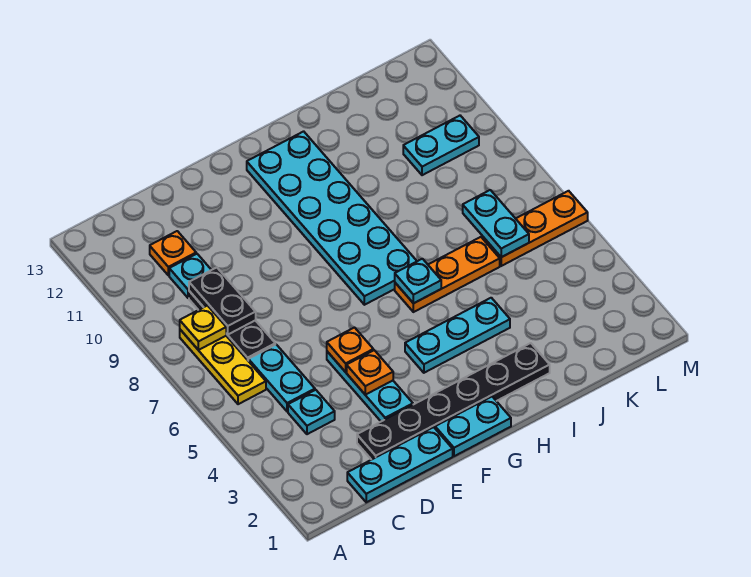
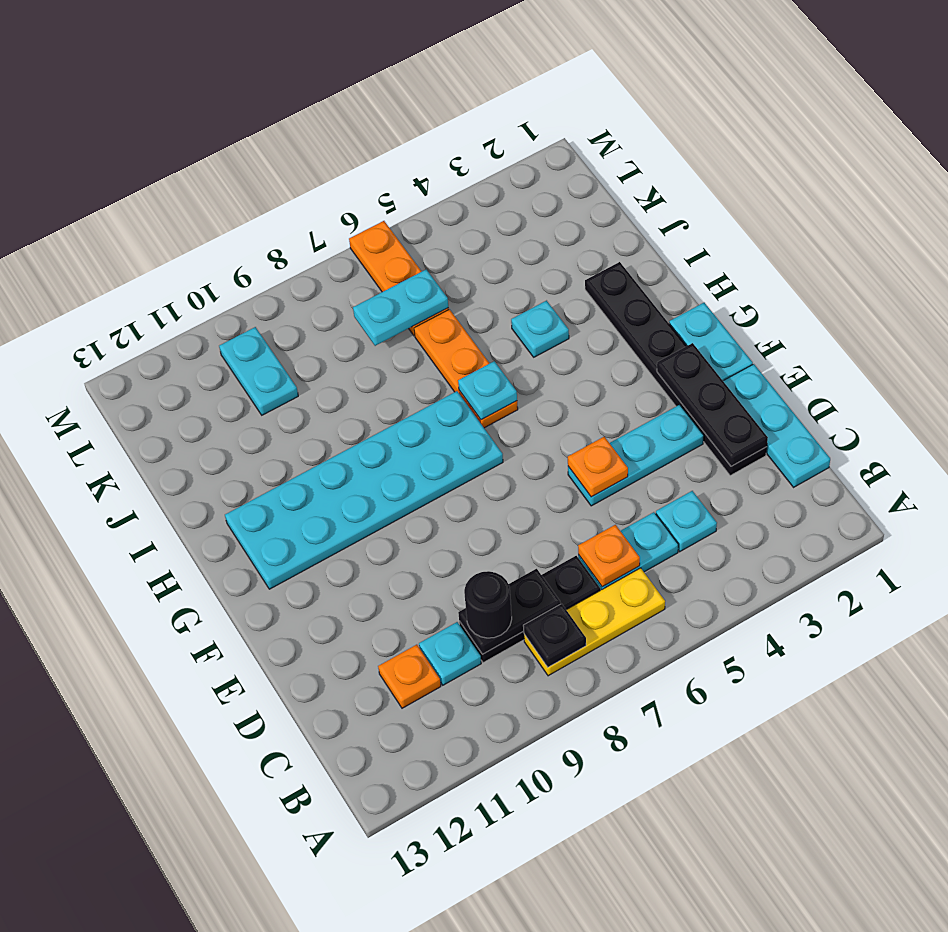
yellow 1x1 plate [180,306,226,350] -> black 1x1 plate [523,604,586,667]
none -> black 1x1 round brick [464,571,512,638]
none -> black 1x3 plate [657,343,768,466]
orange 1x1 plate [347,350,393,395] -> orange 1x1 plate moved to [578,525,640,587]
cyan 1x3 plate [405,298,510,373] -> cyan 1x1 plate [511,301,569,357]

